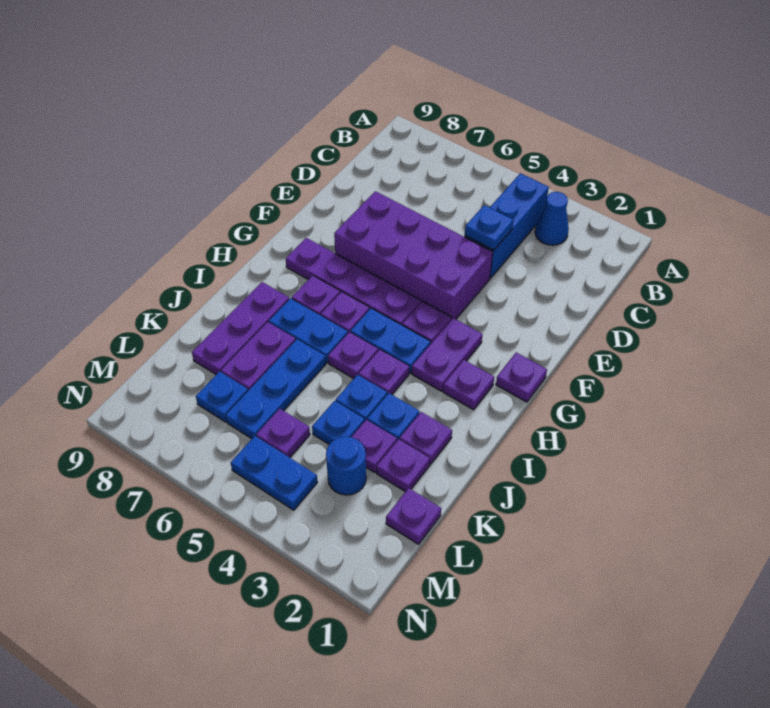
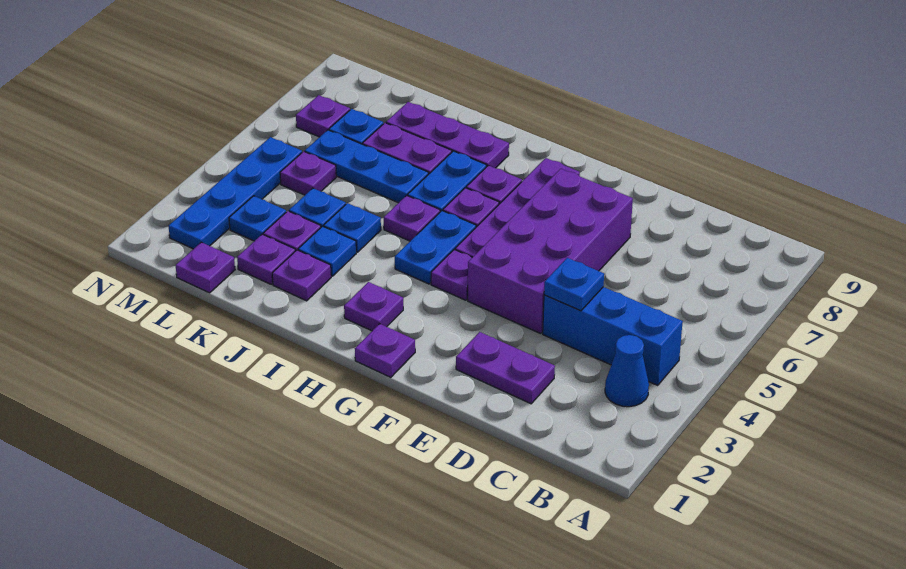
purple 1x2 plate [412,318,483,391] -> purple 1x2 plate moved to [456,332,555,404]
purple 1x1 plate [359,350,409,394] -> purple 1x1 plate moved to [296,95,350,137]
blue 1x1 round brick [326,437,366,495] -> blue 1x1 plate [229,196,286,241]
blue 1x2 plate [231,436,317,510] -> blue 1x4 plate [169,137,302,249]

